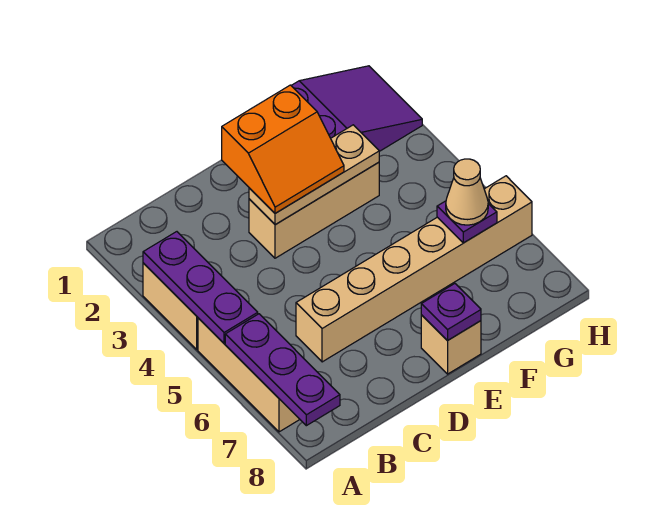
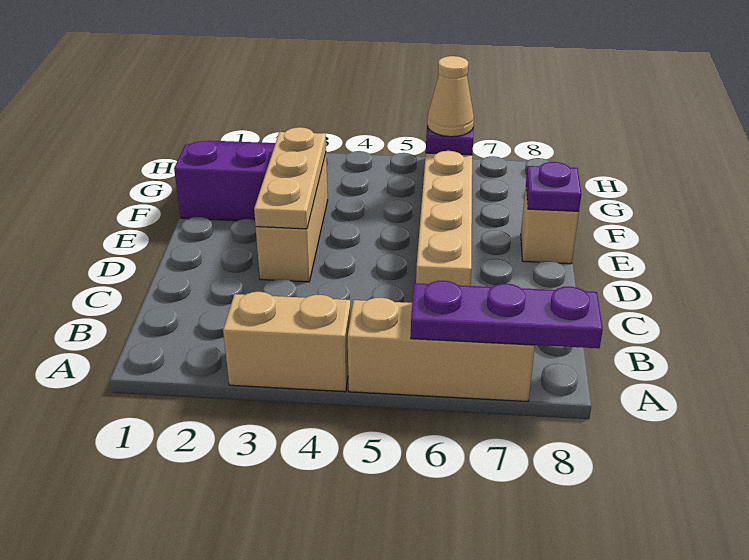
purple 1x3 plate [143,232,258,343] -> none
orange 2x2 slope [222,85,344,213] -> none

